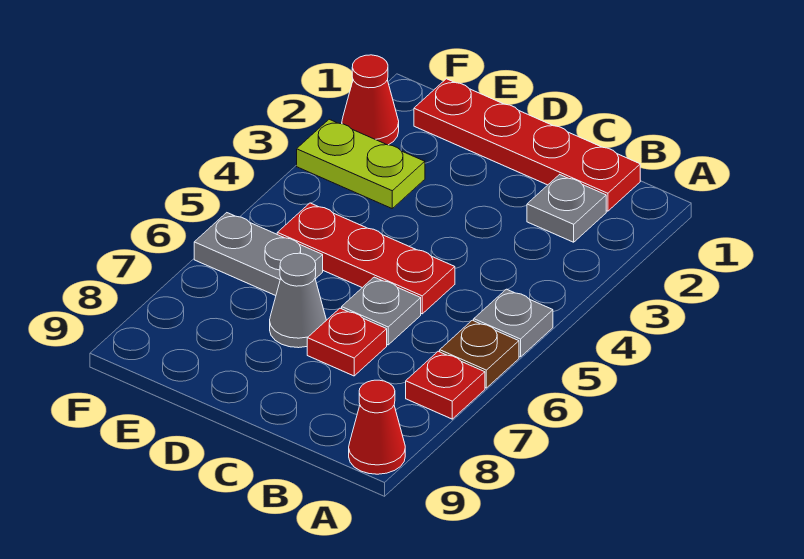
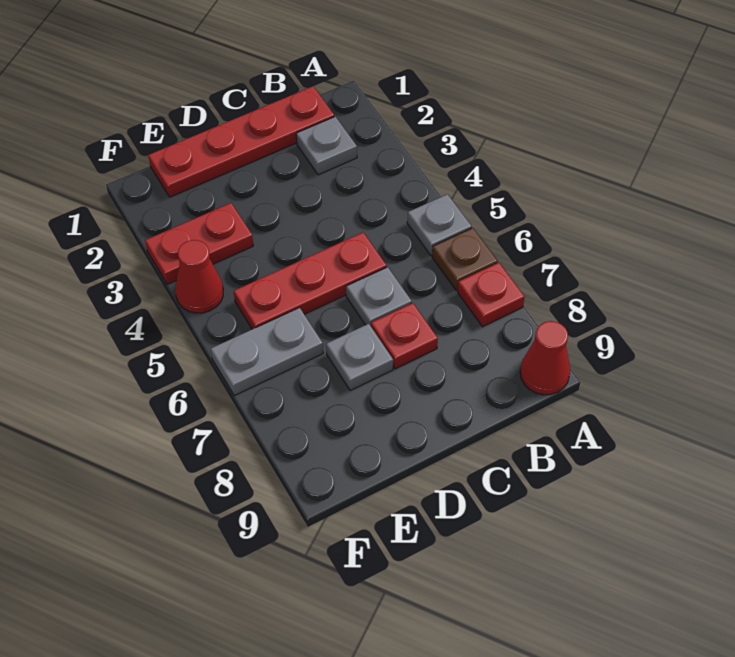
grey 1x1 cone [270,253,326,348] -> grey 1x1 plate [326,324,393,390]
lime 1x2 plate [297,119,425,208] -> red 1x2 plate [145,203,253,284]
red 1x1 cone [342,55,399,145] -> red 1x1 cone moved to [175,240,223,313]

